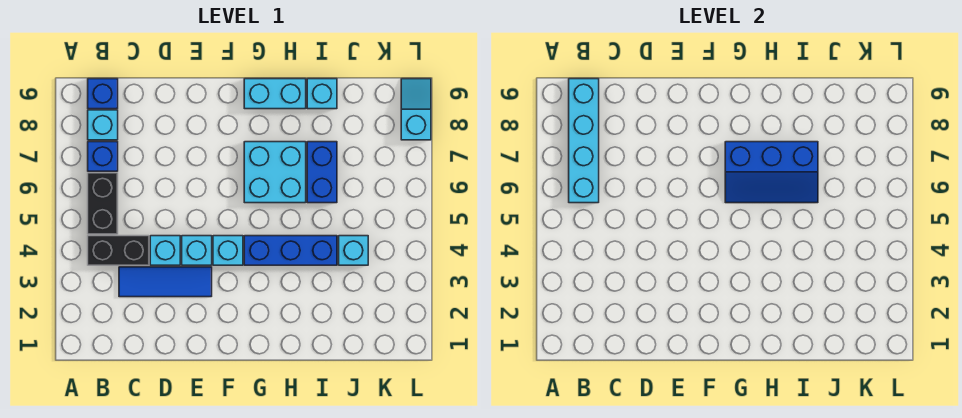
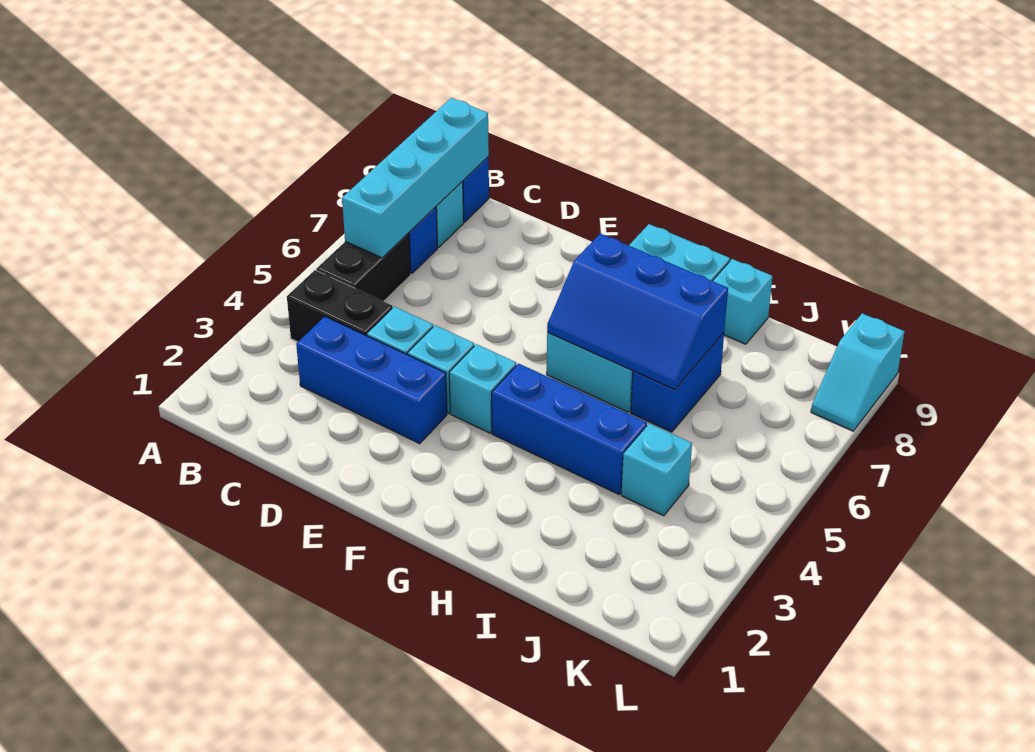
blue 1x3 tile [119,267,212,297] -> blue 1x3 brick [296,316,447,444]
cyan 1x2 slope [401,79,431,140] -> cyan 1x2 slope turned to [811,313,905,431]

